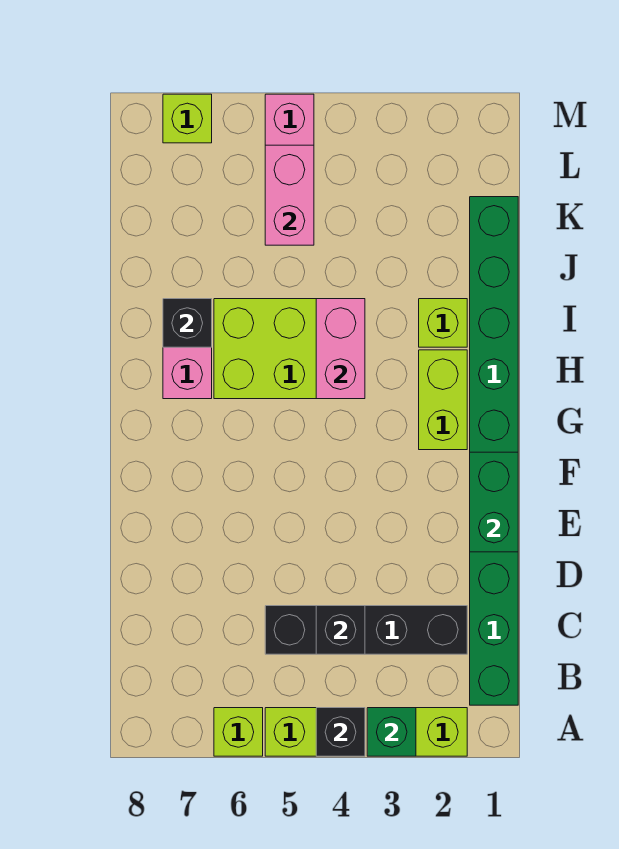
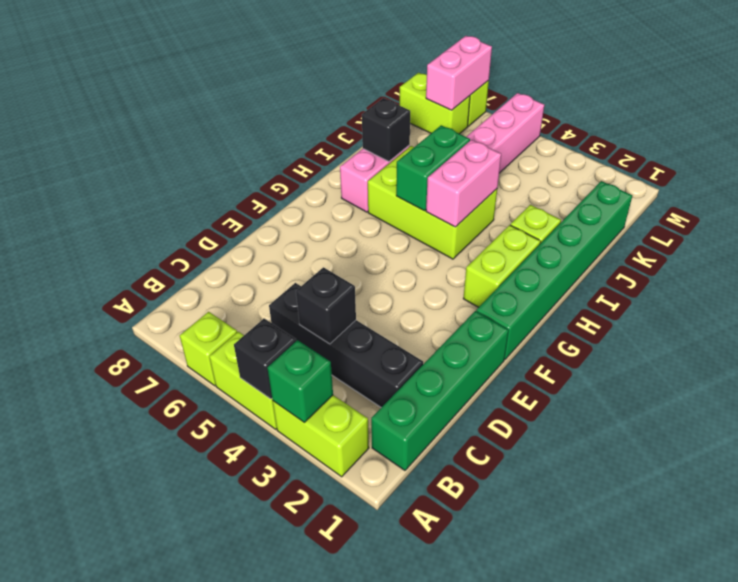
green 1x2 brick [470,452,518,552] -> green 1x2 brick moved to [396,125,470,211]
pink 1x2 brick [265,145,314,245] -> pink 1x2 brick moved to [426,36,492,110]
none -> lime 1x2 brick [400,73,470,134]

